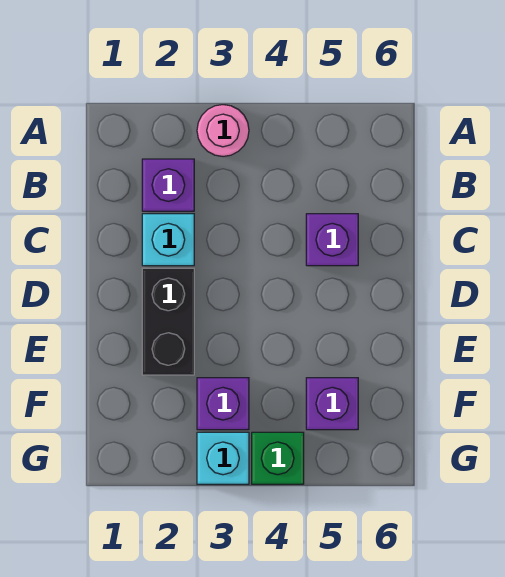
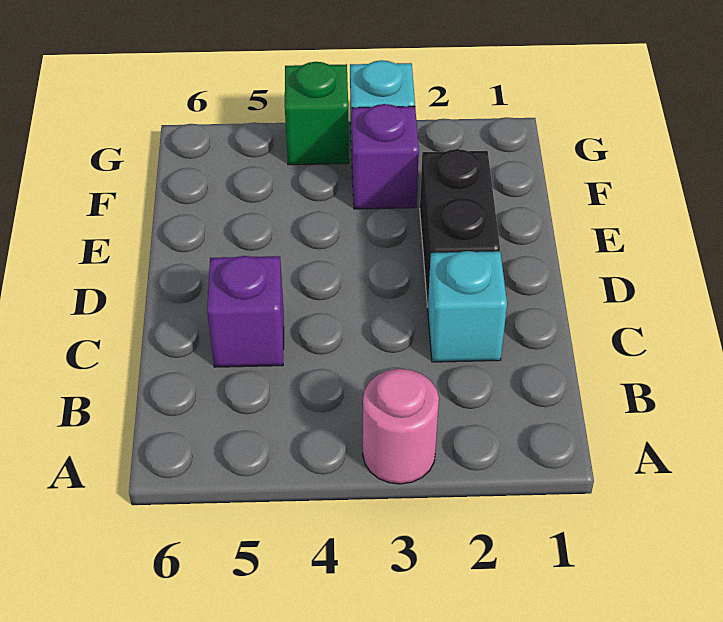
purple 1x1 brick [142,159,194,211] -> none
purple 1x1 brick [306,378,358,430] -> none

